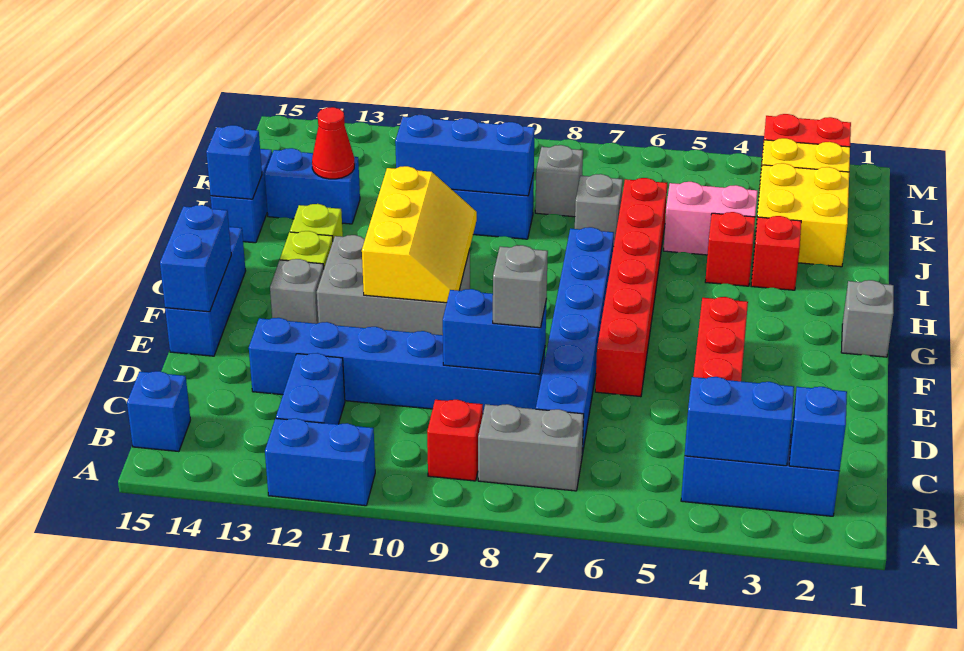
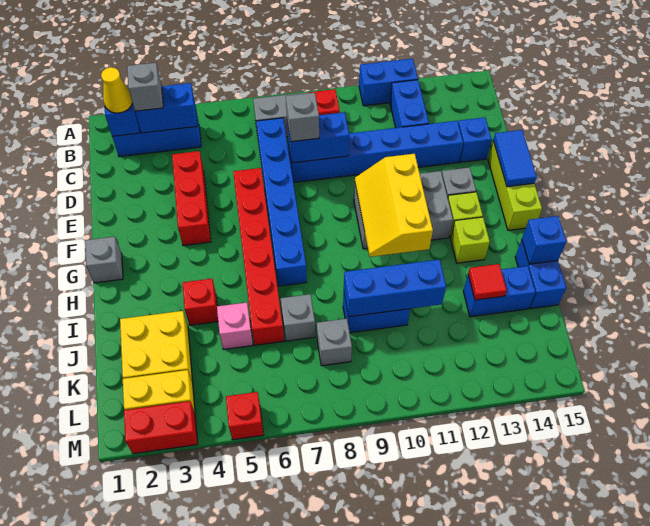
none -> yellow 1x1 cone [101,67,132,113]
none -> grey 1x1 brick [127,63,163,111]
blue 1x1 brick [127,371,190,452] -> blue 1x1 brick moved to [458,117,492,162]
blue 1x3 brick [165,227,246,356] -> lime 1x3 brick [488,141,542,230]
blue 1x2 brick [160,205,231,312] -> blue 1x2 tile [493,130,537,187]
red 1x1 brick [751,216,801,290] -> red 1x1 brick moved to [226,392,263,440]
pink 1x2 brick [663,182,757,255] -> pink 1x1 brick [217,302,253,349]
red 1x1 cone [312,107,355,179] -> red 1x1 tile [468,264,507,300]

